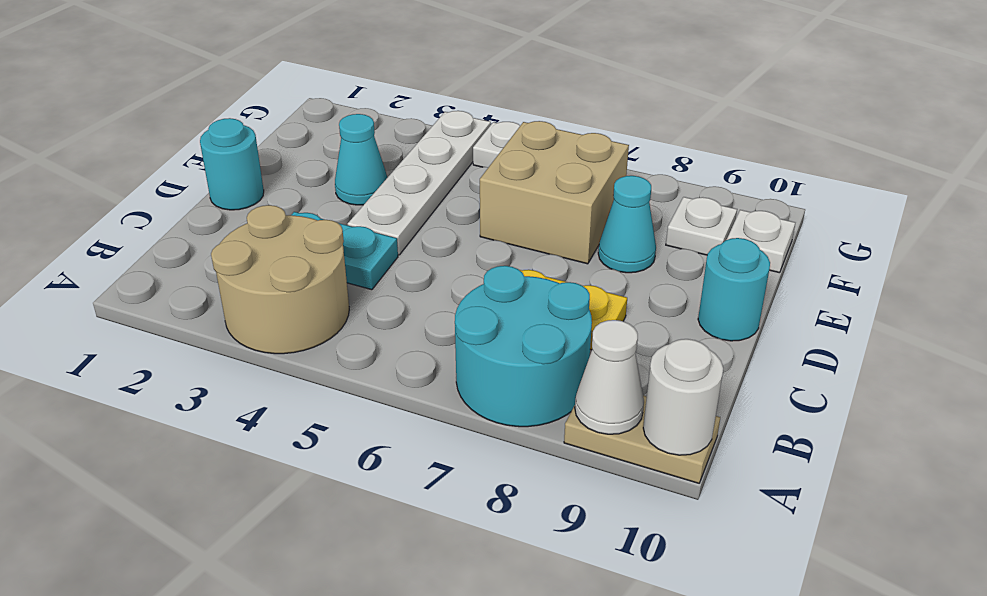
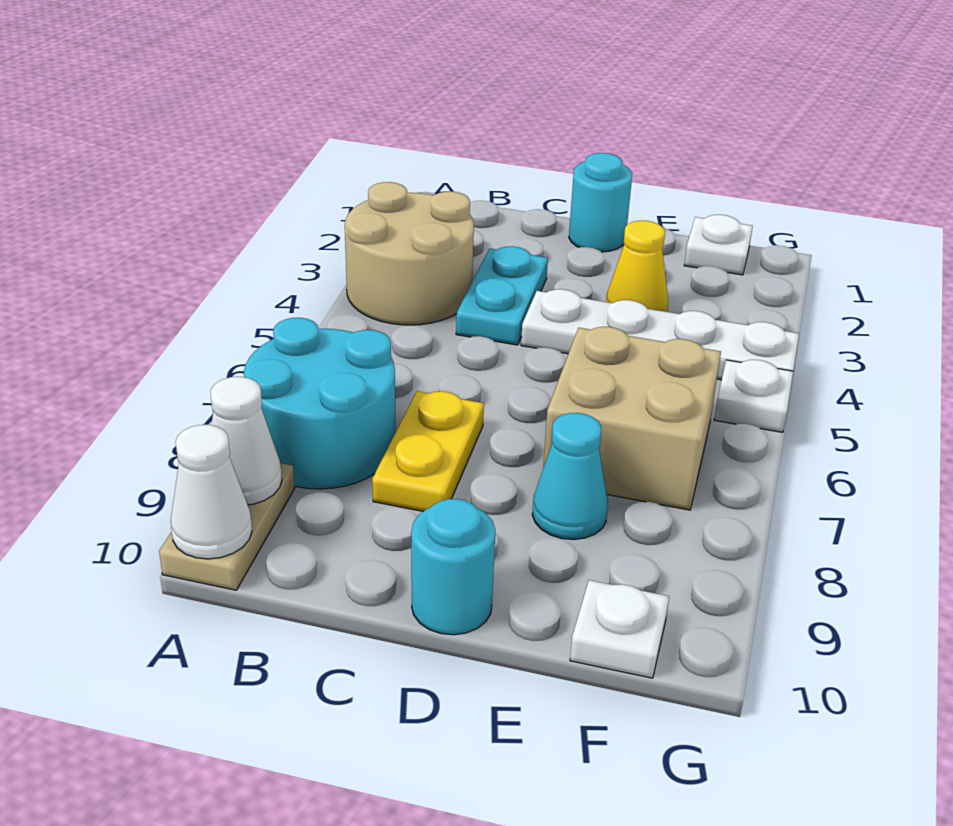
white 1x1 round brick [643,339,723,455] -> white 1x1 cone [171,425,252,559]
cyan 1x1 cone [335,114,388,205] -> yellow 1x1 cone [606,221,668,312]
white 1x1 plate [666,197,737,255] -> white 1x1 plate moved to [684,215,753,275]

